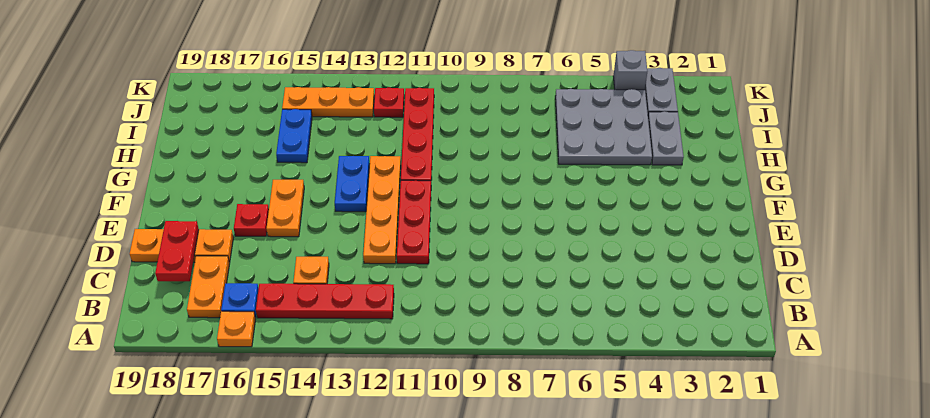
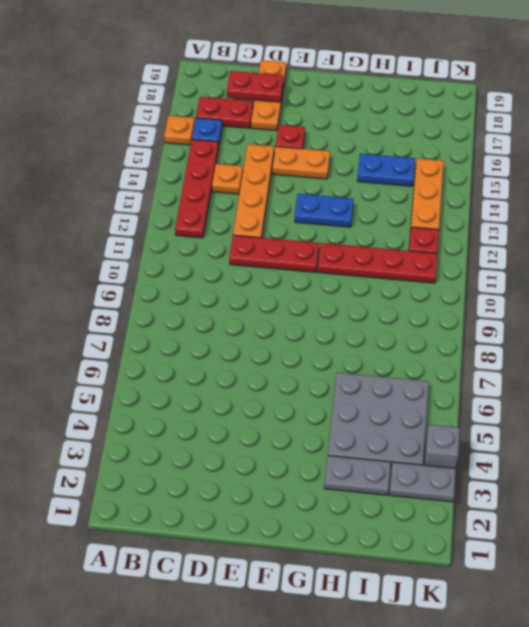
orange 1x2 plate [187,256,230,318] -> red 1x2 plate [196,97,253,128]
orange 1x4 plate [363,156,401,264] -> orange 1x4 plate turned to [233,144,274,238]

